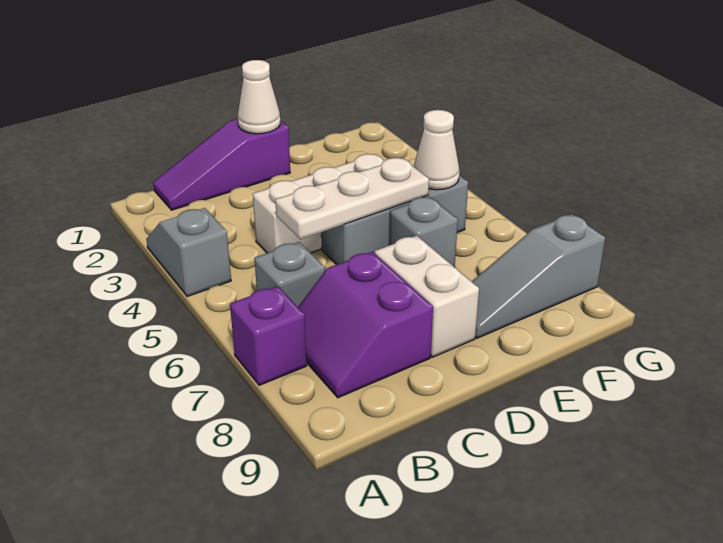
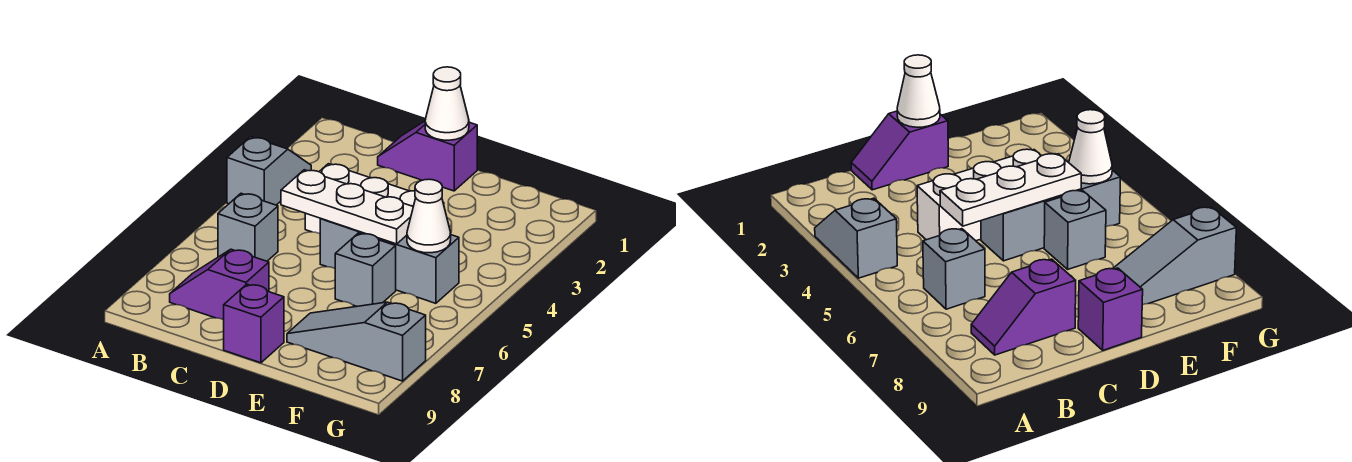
purple 1x1 brick [230,286,307,385] -> purple 1x1 brick moved to [224,284,284,363]
purple 1x3 slope [153,119,290,210] -> purple 1x2 slope [378,121,477,191]
purple 2x2 slope [298,252,433,398] -> purple 1x2 slope [170,249,269,320]
white 1x2 brick [375,236,479,357] -> none

